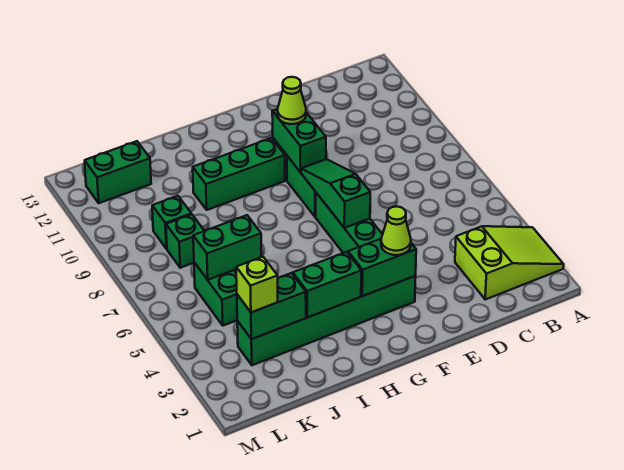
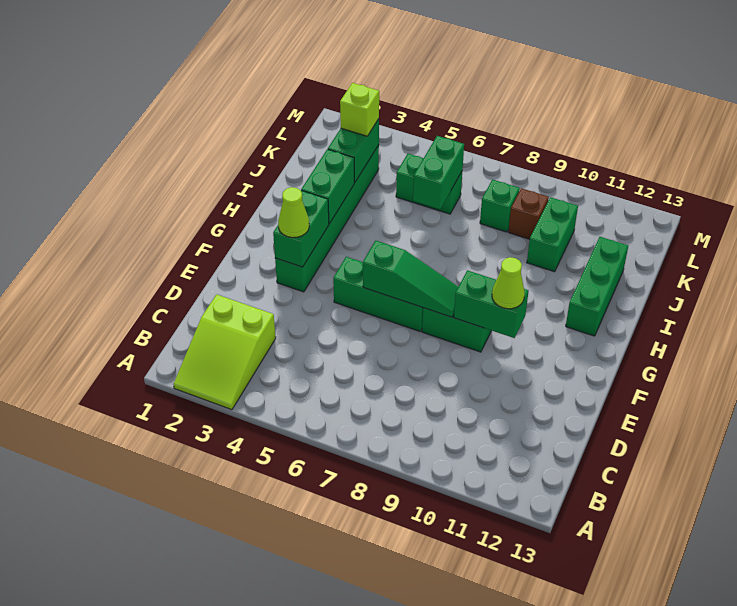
green 1x3 brick [193,138,285,210] -> green 1x3 brick moved to [566,237,628,336]
green 1x1 brick [152,196,191,249] -> brown 1x1 brick [508,188,549,239]
green 1x2 brick [85,141,151,203] -> green 1x2 brick moved to [527,197,578,272]

